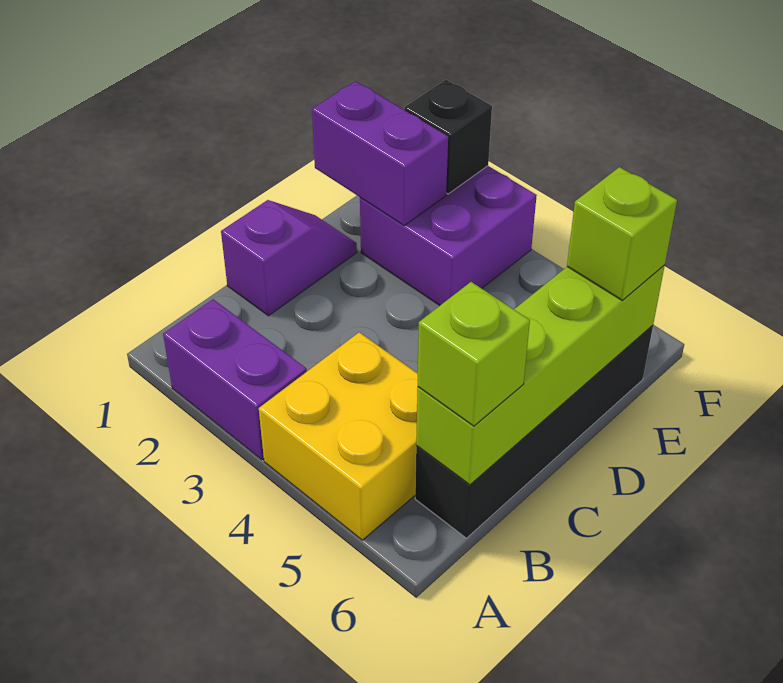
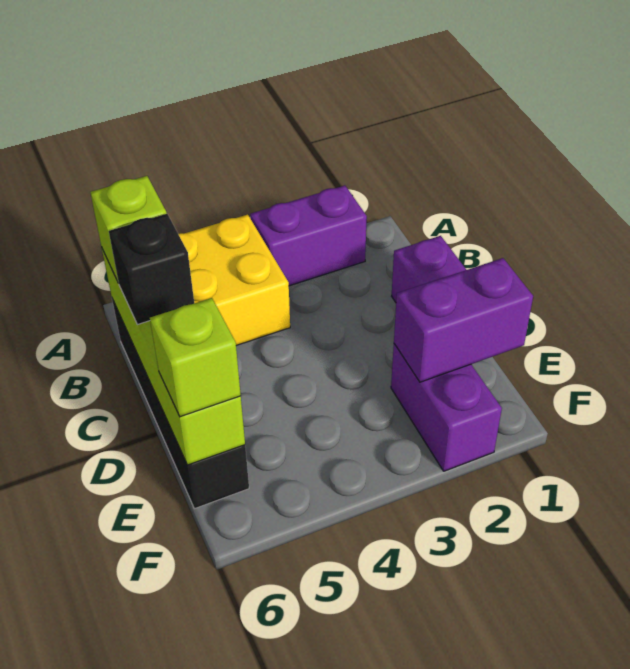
purple 2x2 brick [360,166,537,305] -> purple 1x2 brick [391,344,502,471]
black 1x1 brick [404,80,492,194] -> black 1x1 brick moved to [109,214,194,325]

